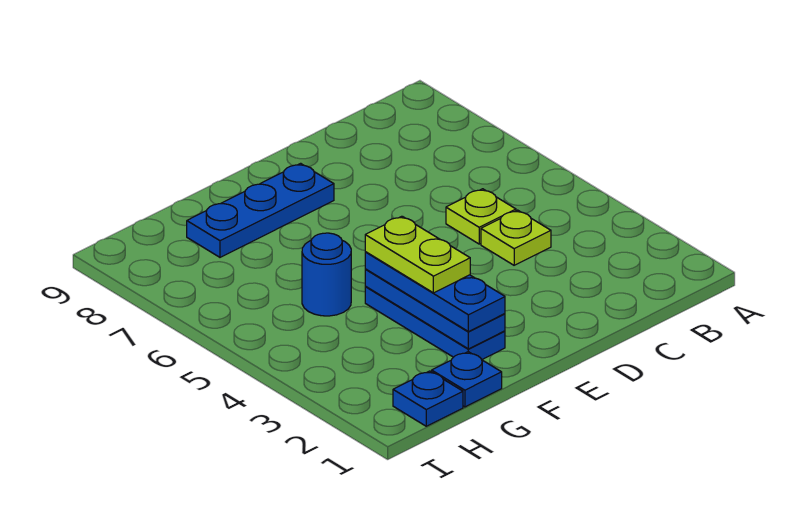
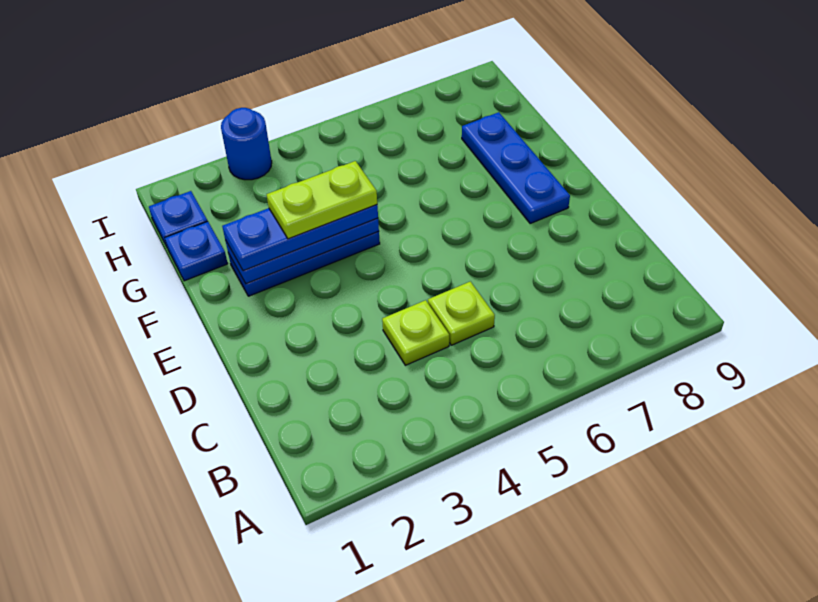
blue 1x1 round brick [302,233,351,316] -> blue 1x1 round brick moved to [221,108,272,180]

